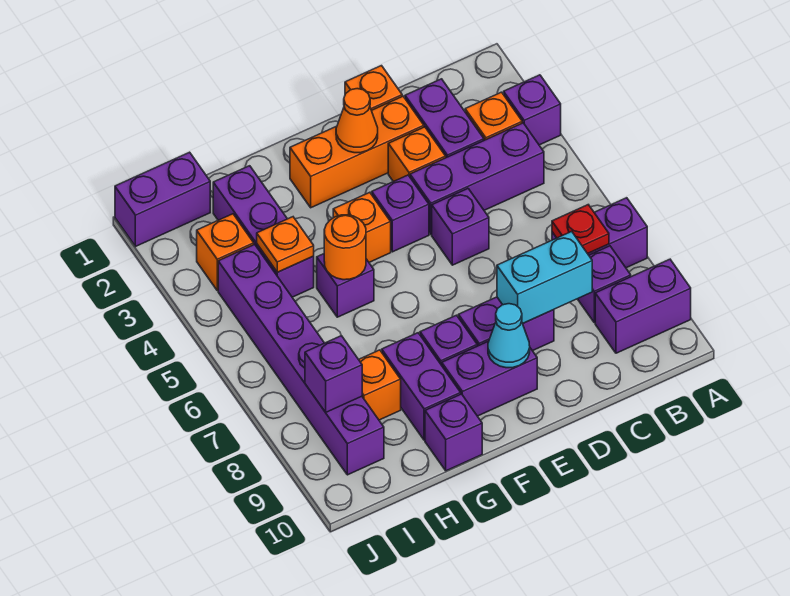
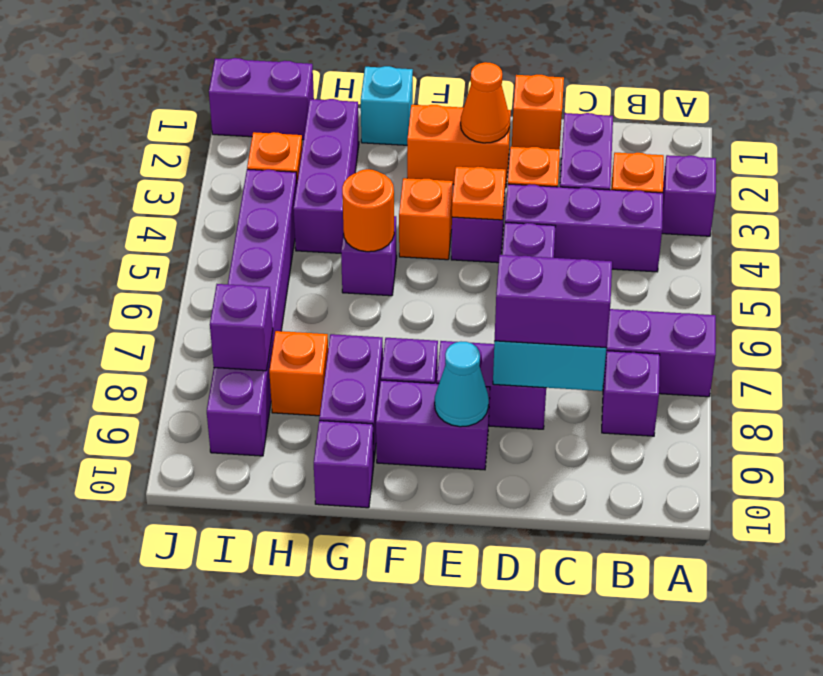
purple 1x2 brick [595,259,691,353] -> purple 1x2 brick moved to [495,255,612,348]
red 1x1 plate [552,205,609,254] -> none
orange 1x3 brick [290,96,424,208] -> orange 1x2 brick [407,105,511,187]
none -> cyan 1x1 brick [361,66,413,145]
orange 1x1 plate [257,217,314,272] -> orange 1x1 plate moved to [452,167,506,220]

